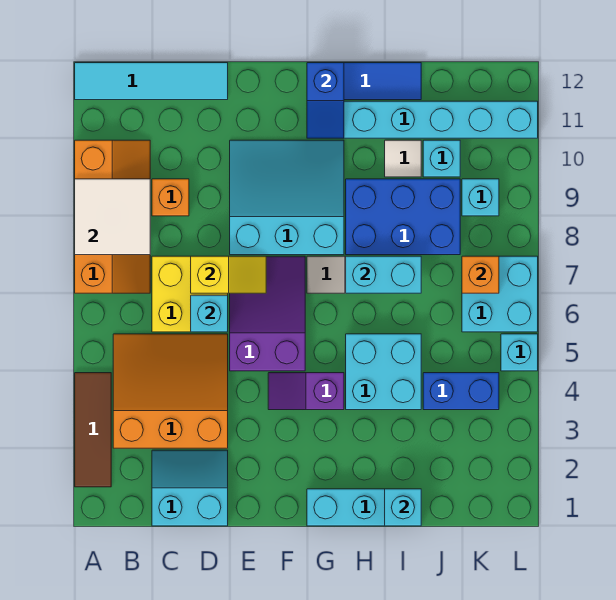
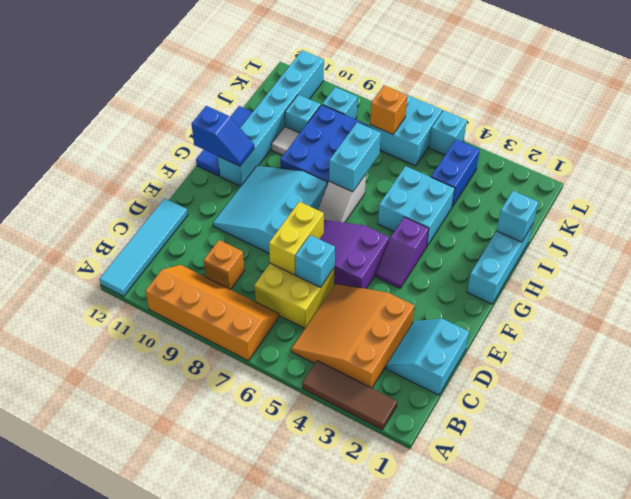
white 2x2 tile [75,179,150,255] -> none
yellow 1x2 slope [191,256,266,293] -> yellow 1x2 brick [269,202,324,275]

